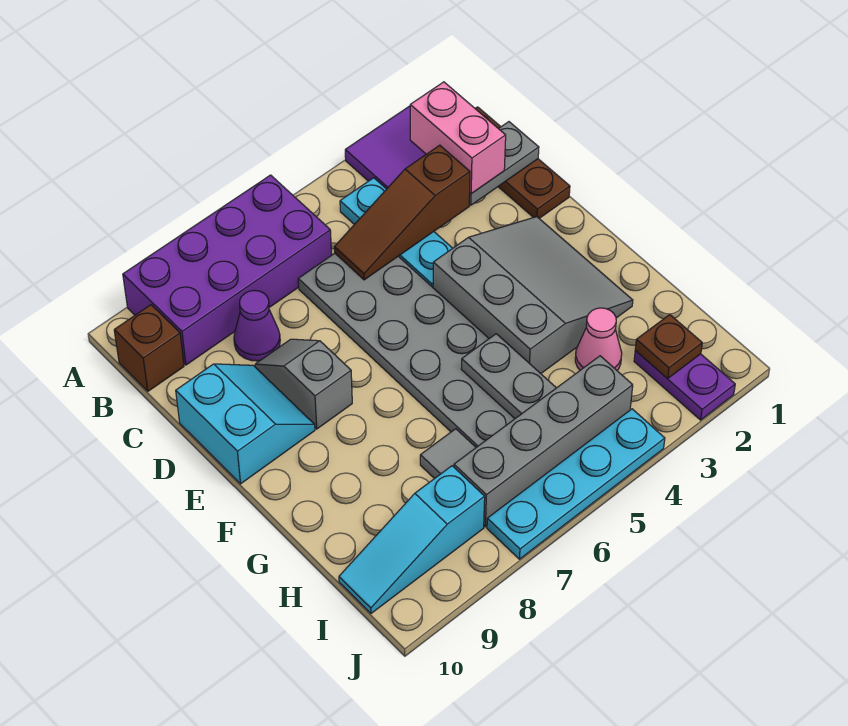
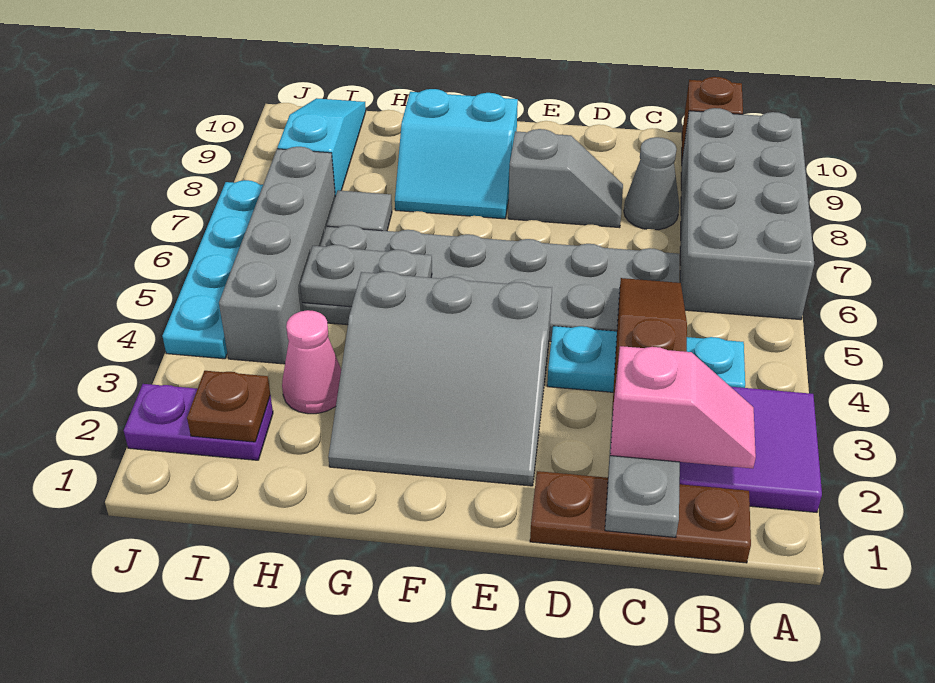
purple 2x4 brick [123,175,332,365] -> grey 2x4 brick [680,108,814,320]
pink 1x2 brick [410,82,506,194] -> pink 1x2 slope [610,346,756,468]
purple 1x1 cone [234,290,280,361] -> grey 1x1 cone [624,137,679,230]
cyan 2x2 slope [176,364,315,484] -> cyan 2x2 slope moved to [395,89,518,219]

